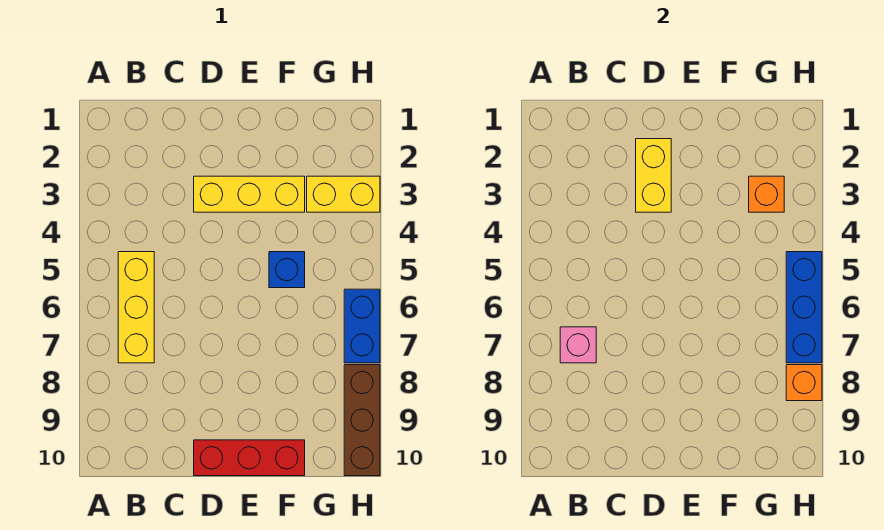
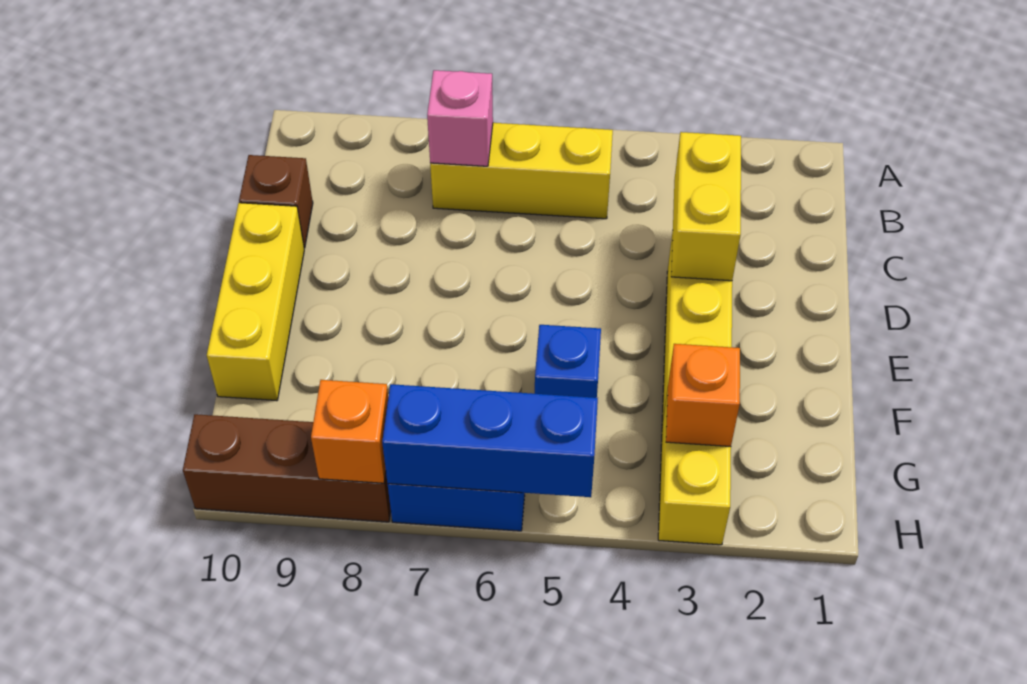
none -> brown 1x1 brick [239,155,313,248]
yellow 1x2 brick [636,139,671,212] -> yellow 1x2 brick turned to [671,132,741,281]
red 1x3 brick [194,440,305,476] -> yellow 1x3 brick [207,203,304,401]

